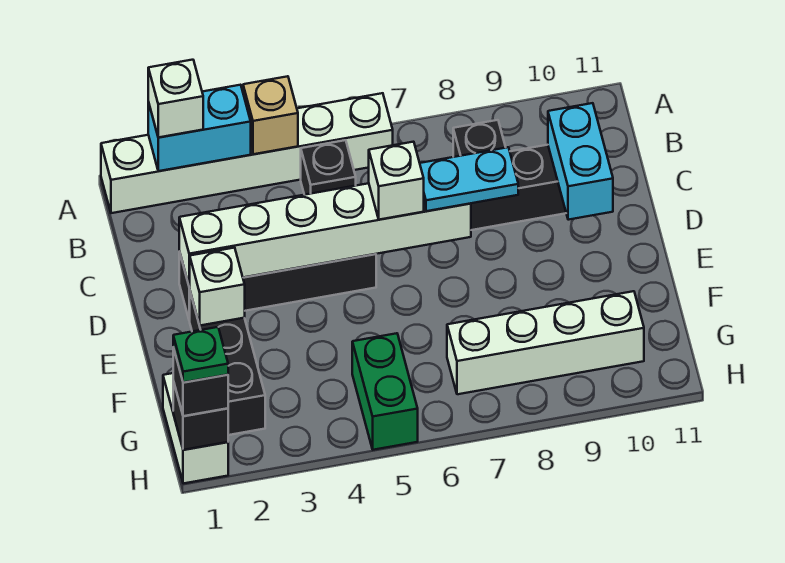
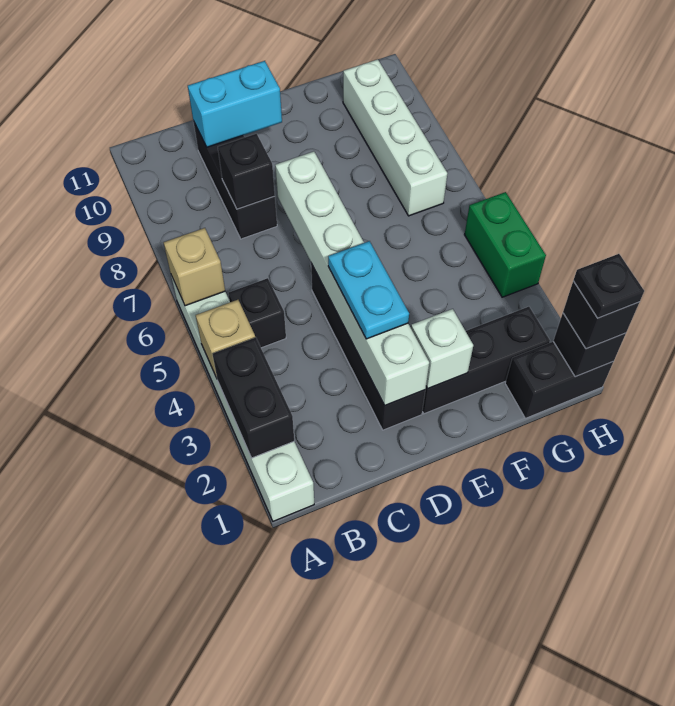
cyan 1x2 brick [148,85,251,171] -> black 1x2 brick [213,337,294,458]
white 1x1 brick [148,60,203,138] -> none
none -> tan 1x1 brick [164,228,225,306]
white 1x1 brick [369,142,424,220] -> none
cyan 1x2 plate [420,147,518,211] -> cyan 1x2 plate moved to [328,241,409,339]
white 1x2 brick [163,373,228,484] -> black 1x2 brick [505,342,614,418]
green 1x2 brick [352,333,418,450] -> green 1x2 brick turned to [465,192,546,297]
green 1x1 plate [173,327,228,383] -> black 1x1 plate [573,254,644,318]

